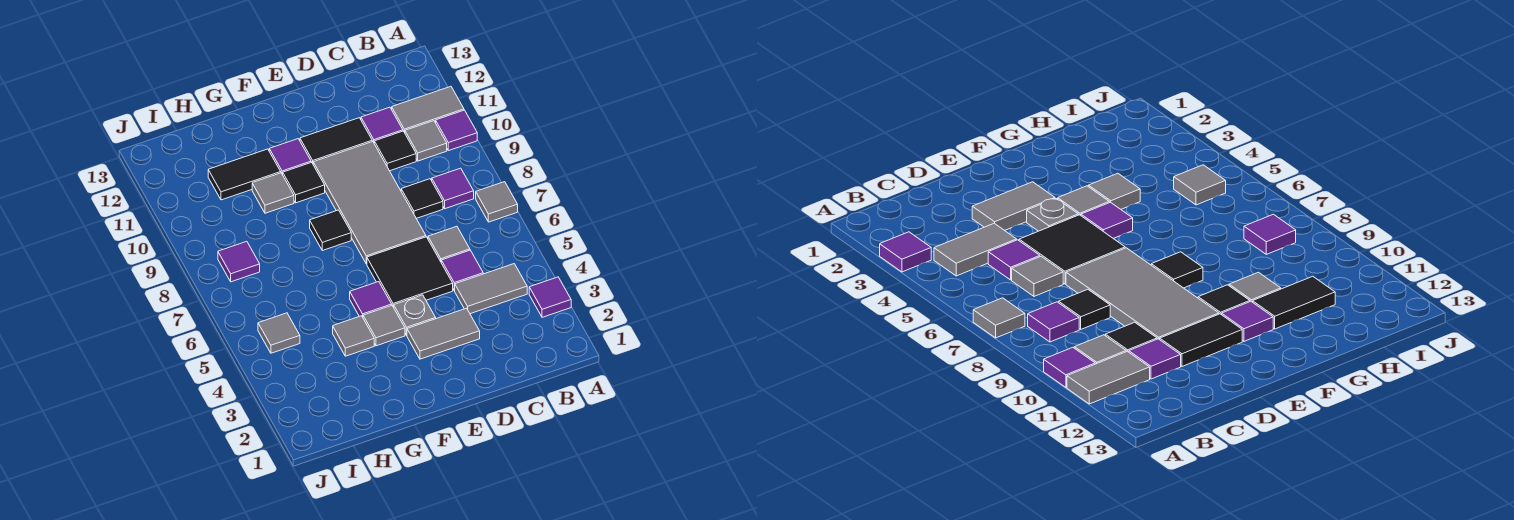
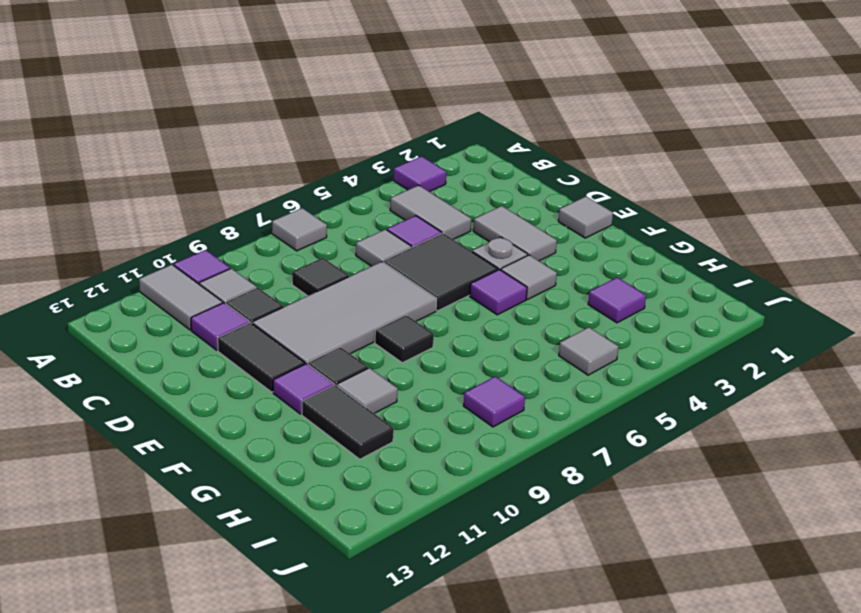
purple 1x1 tile [432,168,474,209] -> purple 1x1 tile moved to [588,277,646,323]
grey 1x1 tile [333,316,374,356] -> grey 1x1 tile moved to [558,196,613,238]

